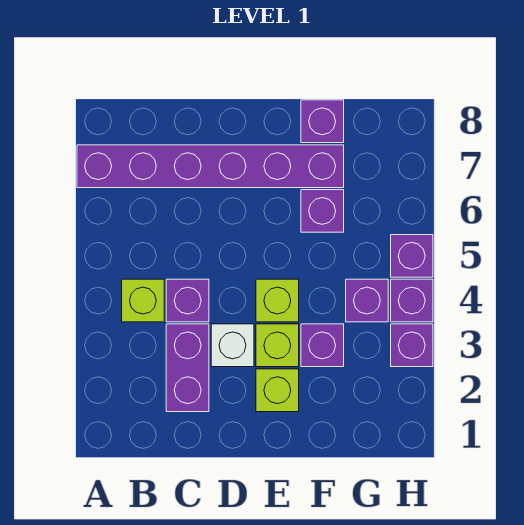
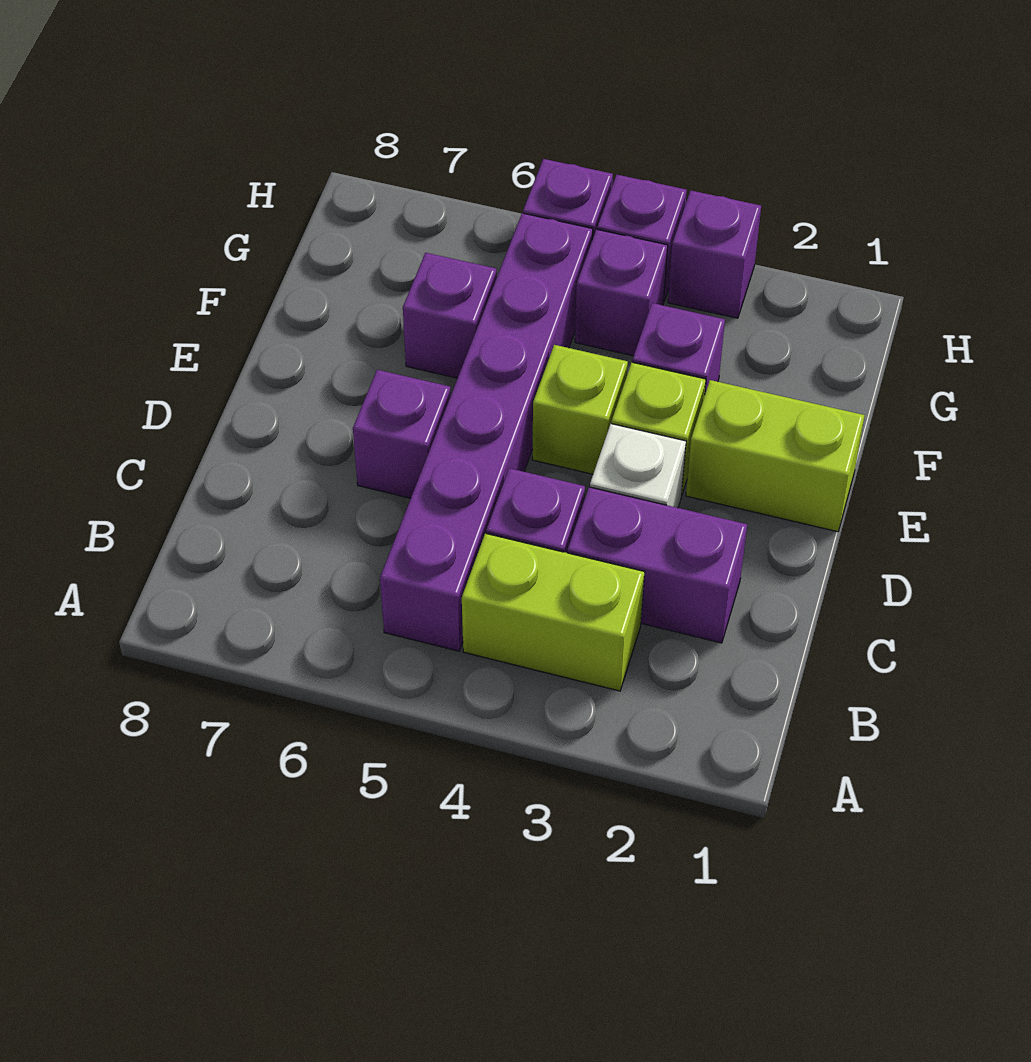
purple 1x6 brick [77,145,344,188] -> purple 1x6 brick moved to [380,213,593,651]
lime 1x1 brick [122,279,164,322] -> lime 1x2 brick [462,533,644,691]
lime 1x1 brick [256,369,299,412] -> lime 1x2 brick [686,380,865,532]
purple 1x1 brick [301,100,344,143] -> purple 1x1 brick moved to [353,370,451,498]

